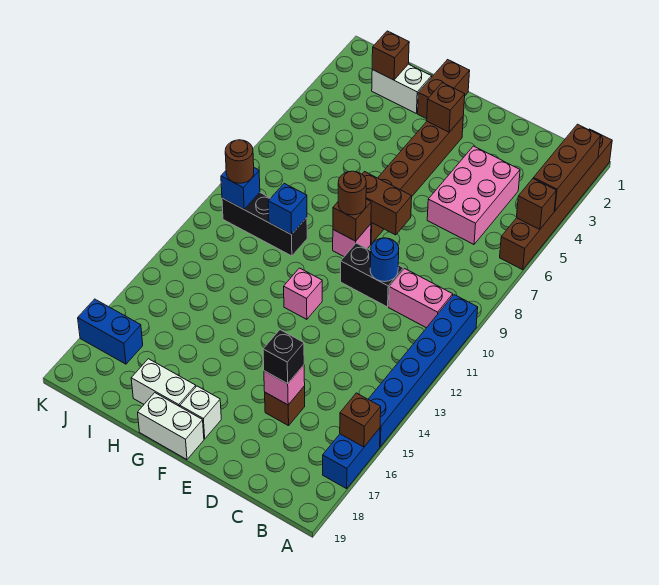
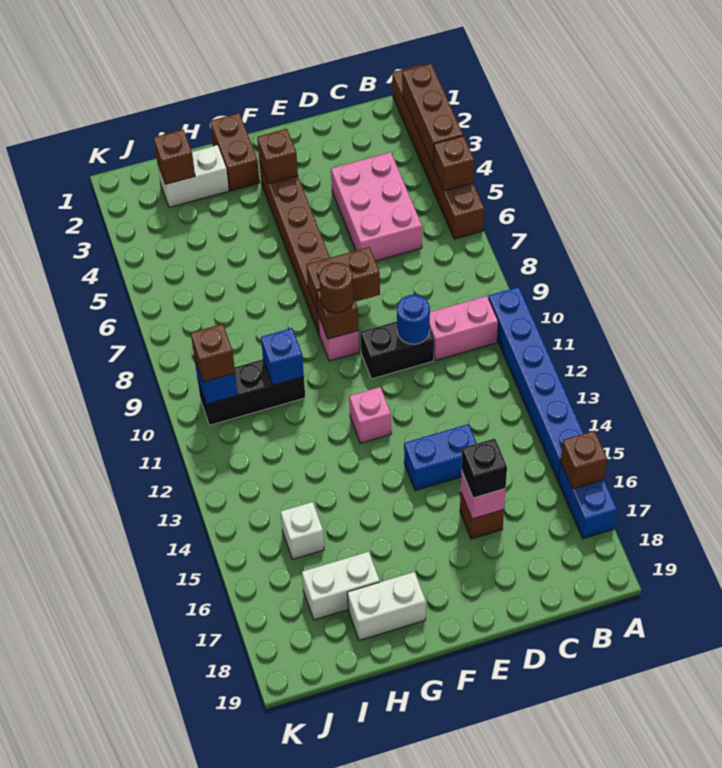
white 1x1 brick [180,386,221,439] -> white 1x1 brick moved to [281,502,324,559]
white 1x2 brick [138,393,204,460] -> white 1x2 brick moved to [302,552,380,620]
brown 1x1 round brick [225,140,254,183] -> brown 1x1 brick [191,324,235,382]
blue 1x2 brick [78,299,143,364] -> blue 1x2 brick moved to [404,424,477,491]

